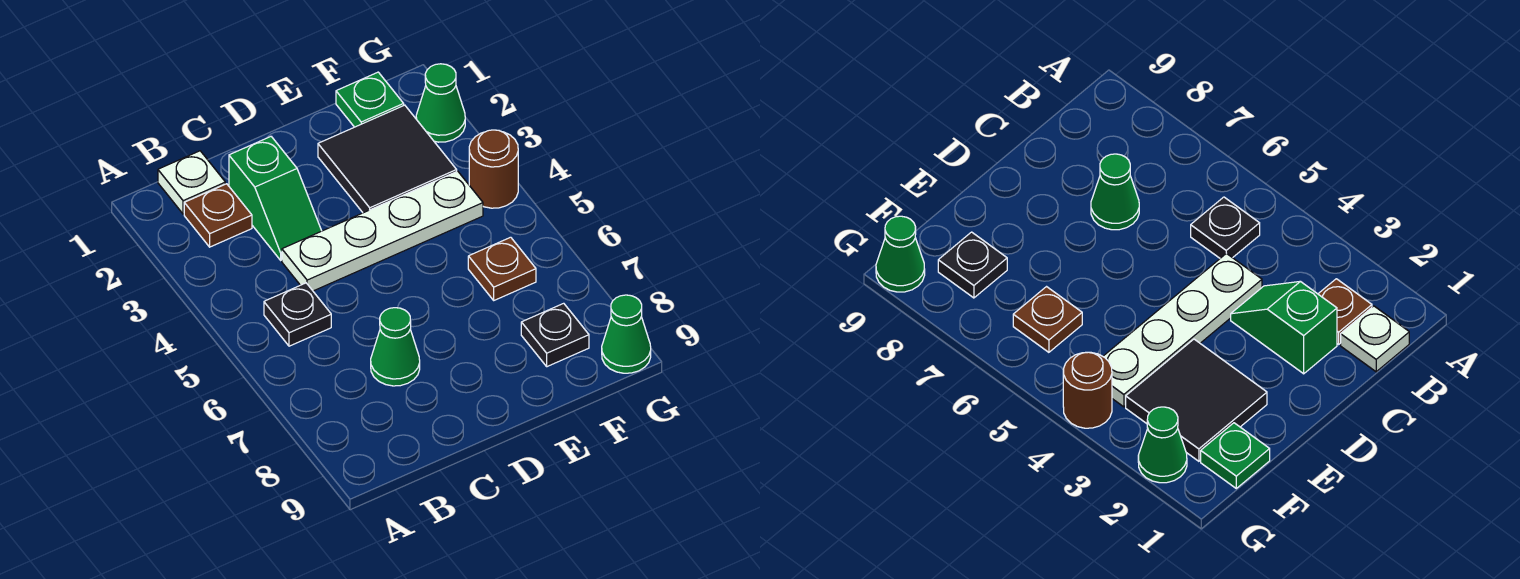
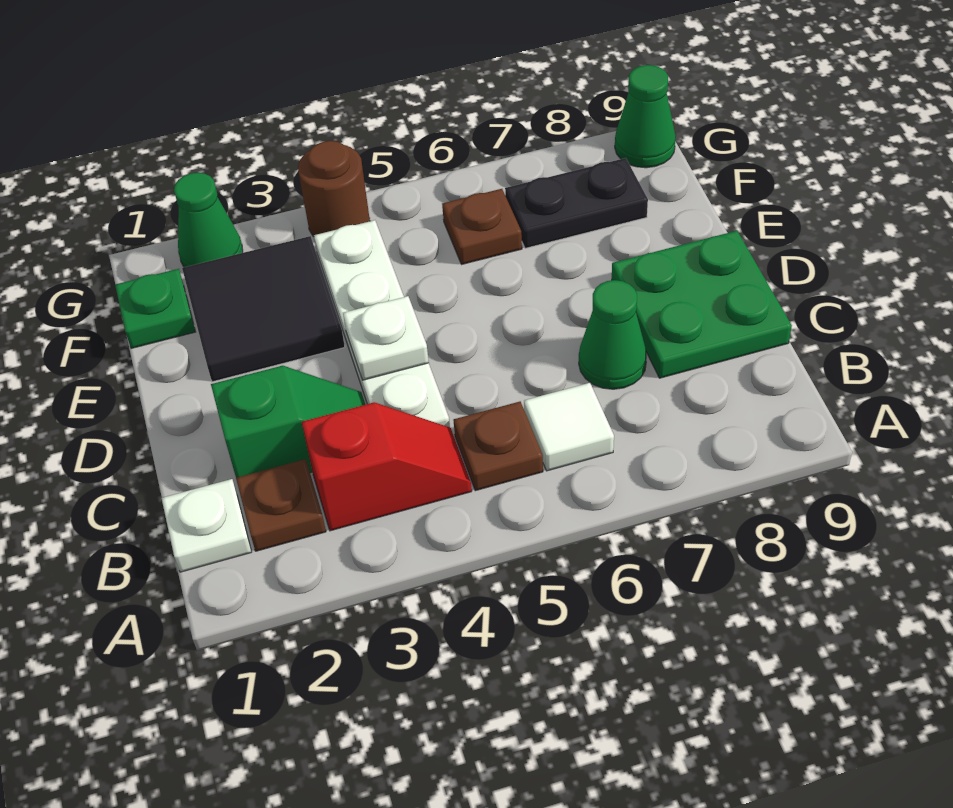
none -> red 1x2 slope [302,402,472,531]
black 1x1 plate [264,283,331,346] -> brown 1x1 plate [454,402,543,491]
none -> white 1x1 tile [524,383,614,471]
none -> green 2x2 plate [612,231,792,378]
none -> white 1x1 plate [343,296,429,380]
black 1x1 plate [521,303,589,367] -> black 1x2 plate [505,158,648,248]

